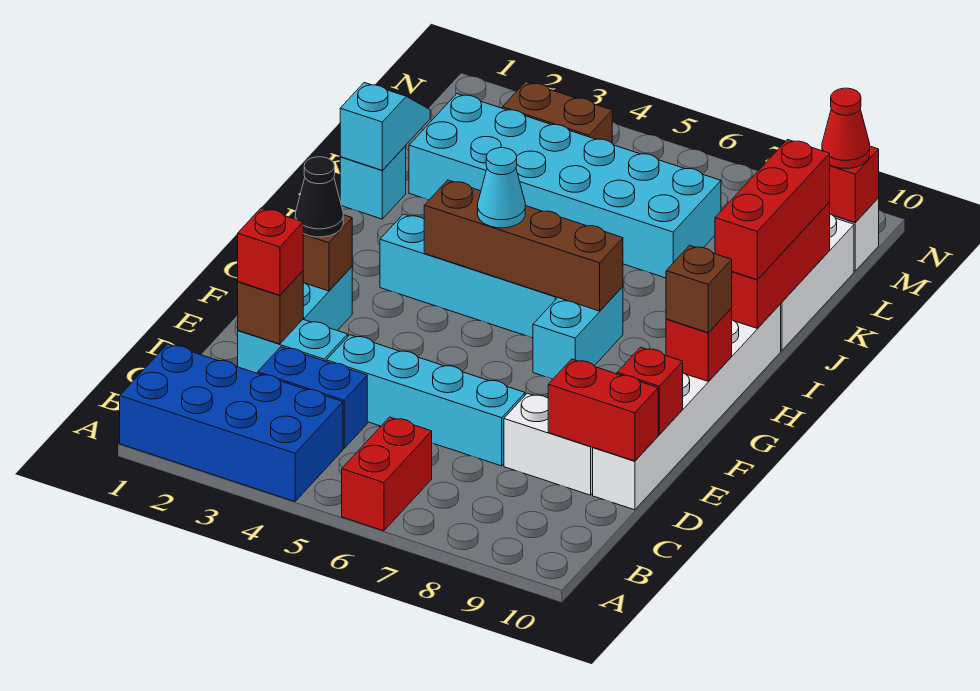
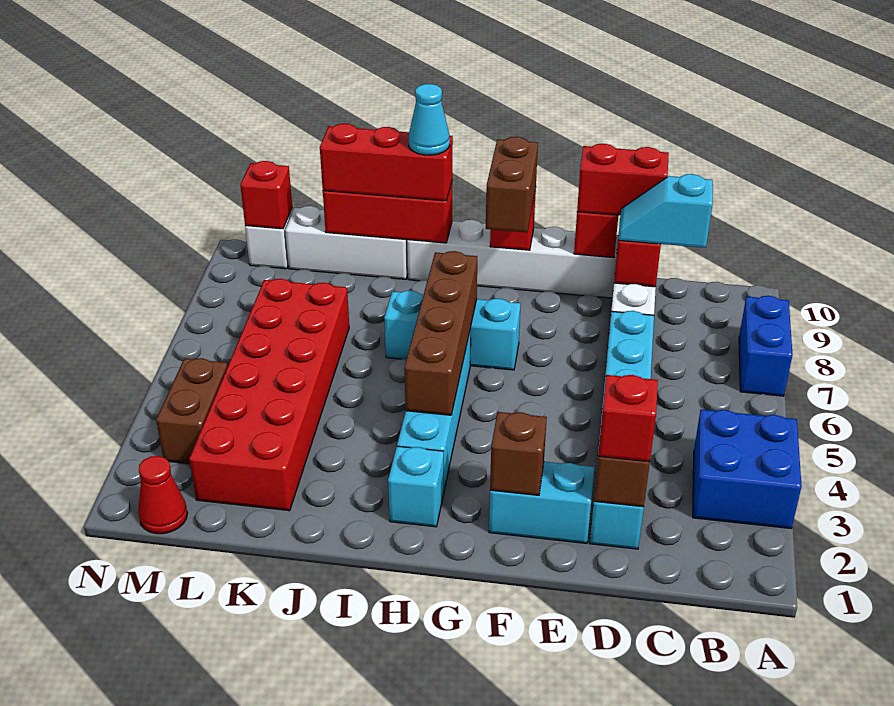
blue 2x4 brick [120,344,343,501] -> blue 2x2 brick [693,410,802,528]
red 1x2 brick [342,417,432,531] -> red 1x2 brick moved to [577,144,669,215]
blue 1x2 brick [258,347,367,448] -> blue 1x2 brick moved to [739,296,793,396]
black 1x1 cone [295,157,343,237] -> none
cyan 1x2 brick [533,287,623,379] -> cyan 1x3 brick [384,290,521,370]
brown 1x1 brick [666,246,732,333] -> brown 1x2 brick [486,137,538,233]
cyan 1x1 cone [478,148,525,228] -> cyan 1x1 cone moved to [409,84,450,155]
cyan 1x1 brick [340,146,406,219] -> cyan 1x1 brick moved to [388,446,444,527]
cyan 1x2 slope [340,83,430,170] -> cyan 1x2 slope moved to [618,174,713,248]
cyan 2x6 brick [409,94,721,278] -> red 2x6 brick [189,279,349,511]
red 1x1 cone [822,88,870,169] -> red 1x1 cone moved to [138,456,188,534]

